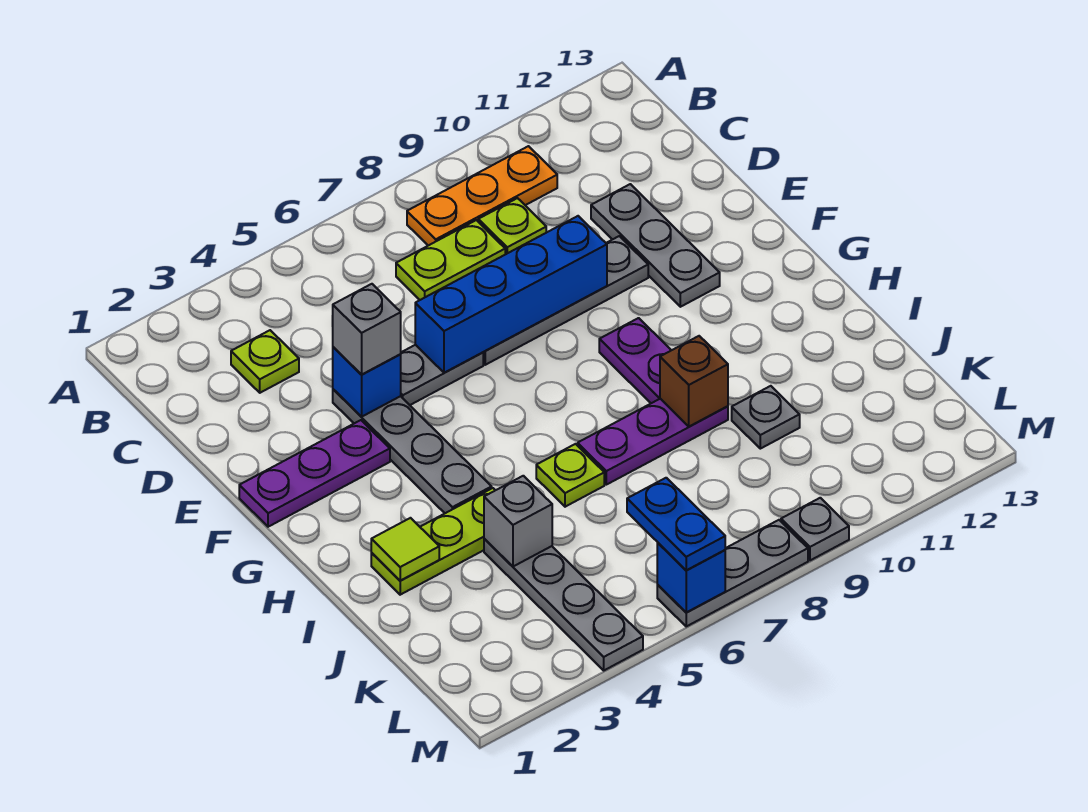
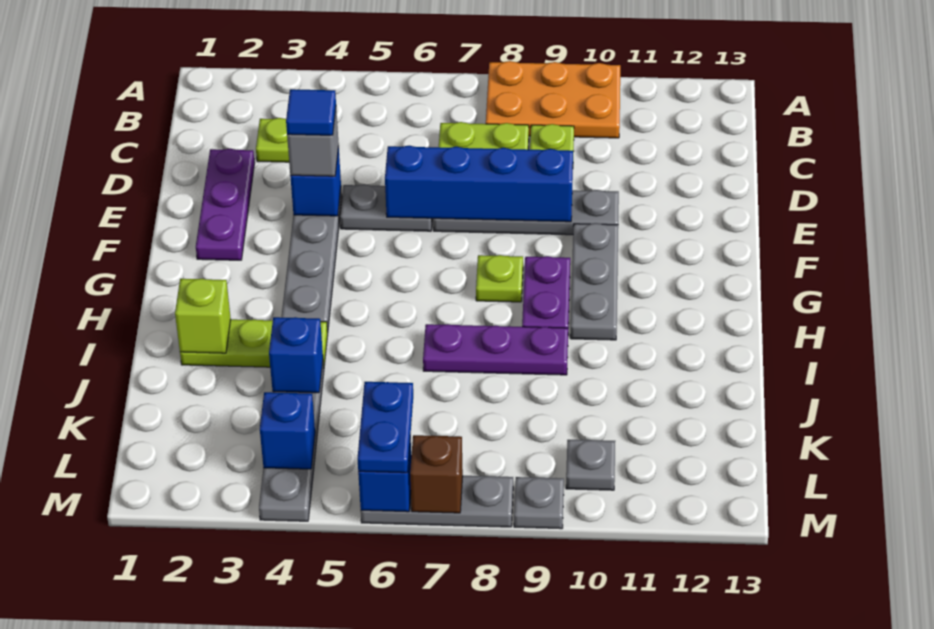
orange 1x3 plate [407,146,557,246] -> orange 2x3 plate [486,61,620,138]
grey 1x3 plate [591,184,720,307] -> grey 1x3 plate moved to [570,223,618,340]
none -> blue 1x1 tile [286,89,336,135]
purple 1x3 plate [239,420,390,527] -> purple 1x3 plate turned to [196,149,255,260]
lime 1x1 tile [371,518,439,581] -> lime 1x1 brick [175,279,231,353]
lime 1x1 plate [536,444,604,507] -> lime 1x1 plate moved to [476,255,523,302]
brown 1x1 brick [660,336,728,427] -> brown 1x1 brick moved to [410,435,463,513]
grey 1x1 brick [484,476,552,567] -> blue 1x1 brick [269,317,323,393]
grey 1x1 plate [732,386,800,449] -> grey 1x1 plate moved to [566,440,615,490]
none -> blue 1x1 brick [260,392,315,469]

